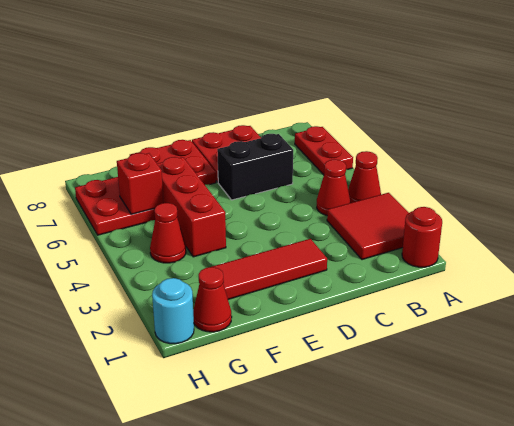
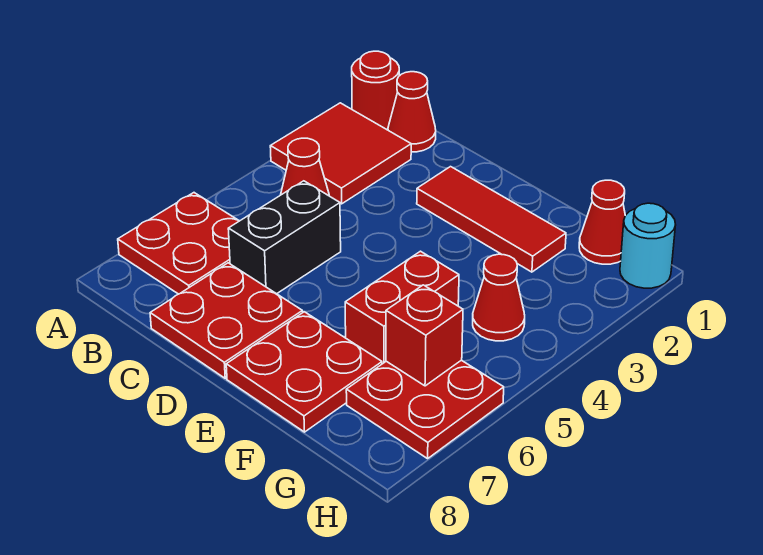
red 1x1 cone [348,151,381,203] -> red 1x1 cone moved to [388,72,436,152]
red 1x2 plate [295,126,353,175] -> red 2x2 plate [118,193,239,294]
black 1x2 brick [217,134,293,200] -> black 1x2 brick turned to [228,181,341,294]
red 1x3 brick [157,157,226,257] -> red 1x2 brick [345,251,459,364]

